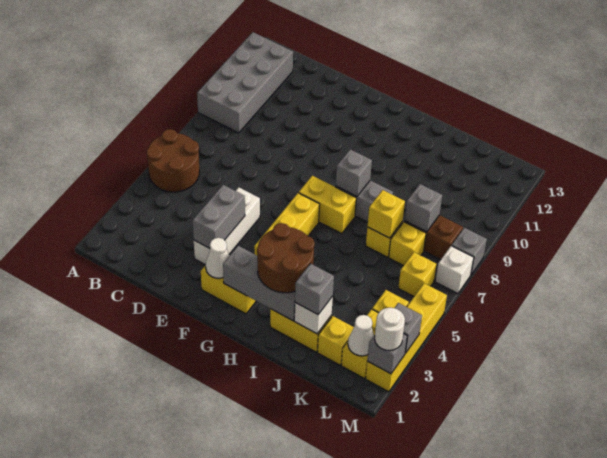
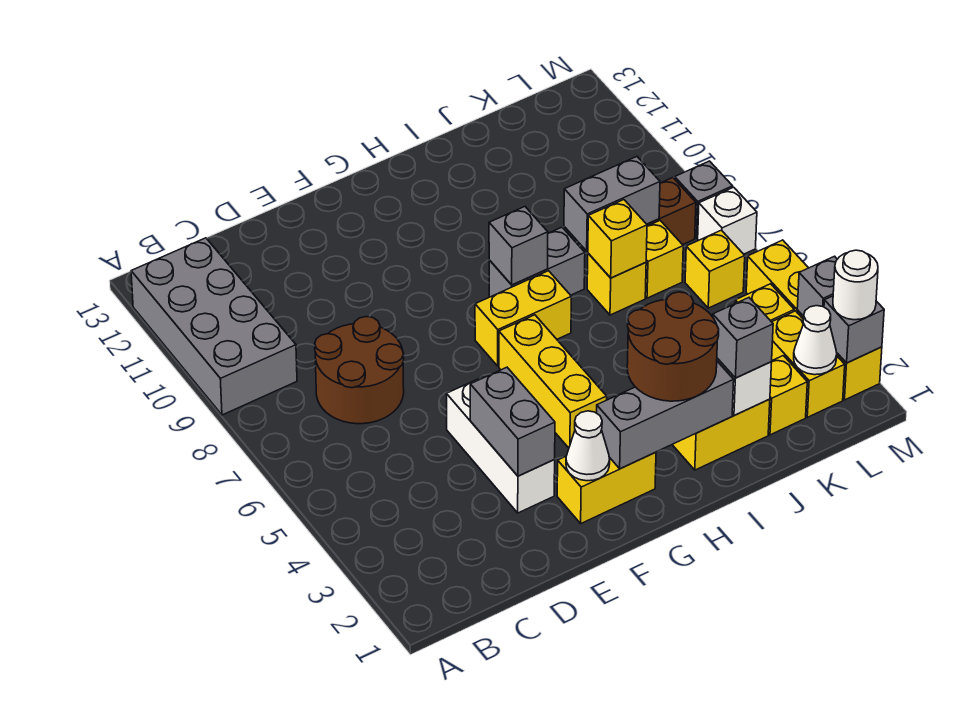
brown 2x2 round brick [146,129,200,192] -> brown 2x2 round brick moved to [315,317,404,424]
grey 1x1 brick [405,184,442,232] -> grey 1x2 brick [564,157,660,251]

